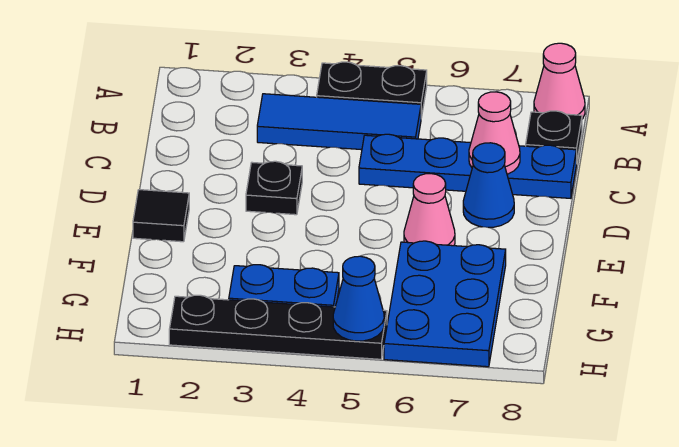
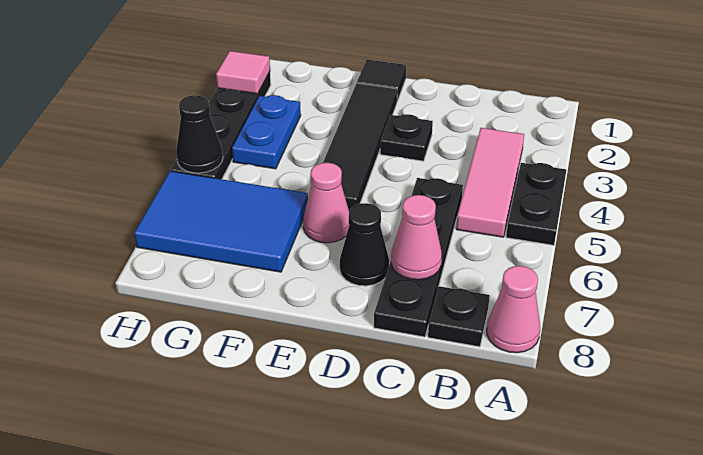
blue 1x3 tile [257,94,421,150] -> pink 1x3 tile [456,128,524,237]
blue 1x4 plate [359,134,576,198] -> black 1x4 plate [374,178,463,337]
blue 1x1 cone [463,143,514,227] -> black 1x1 cone [340,203,389,286]
none -> black 1x4 tile [323,83,397,211]
blue 2x3 plate [384,241,506,367] -> blue 2x3 tile [134,171,308,272]
none -> pink 1x1 tile [216,51,270,94]
blue 1x1 cone [333,256,384,341] -> black 1x1 cone [176,95,223,173]

